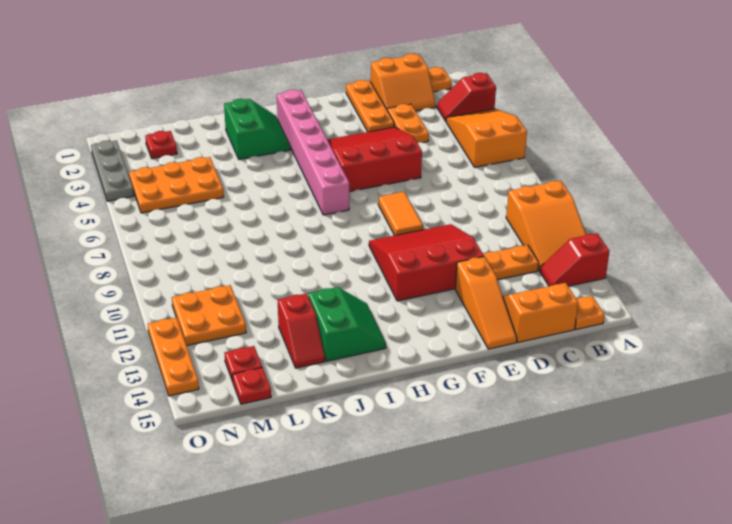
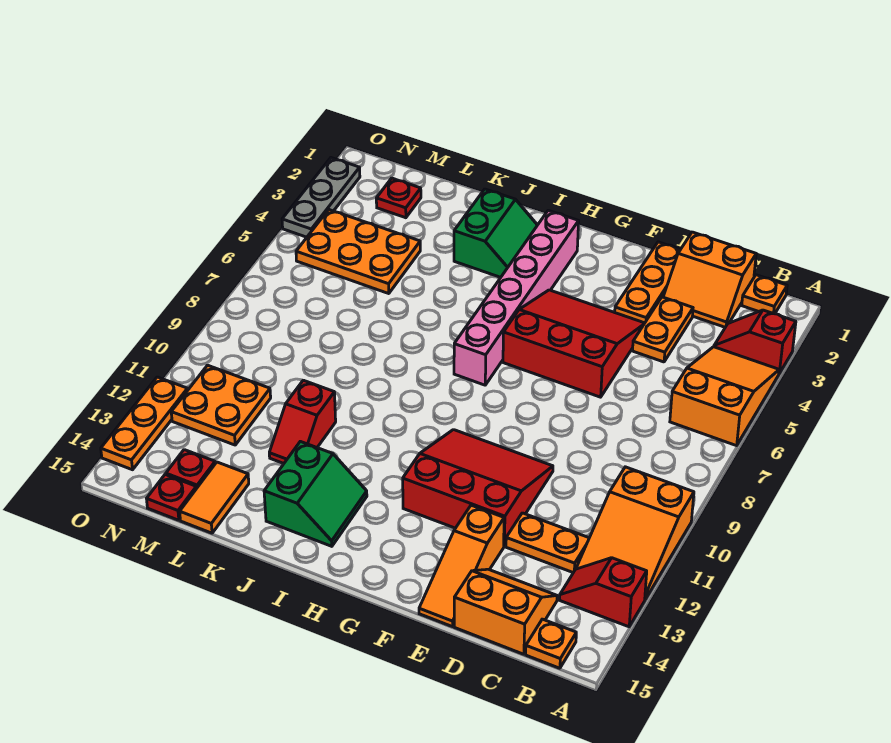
orange 1x2 tile [378,192,423,235] -> orange 1x2 tile moved to [180,462,249,533]
red 1x2 slope [278,293,325,368] -> red 1x2 slope moved to [269,380,336,463]

